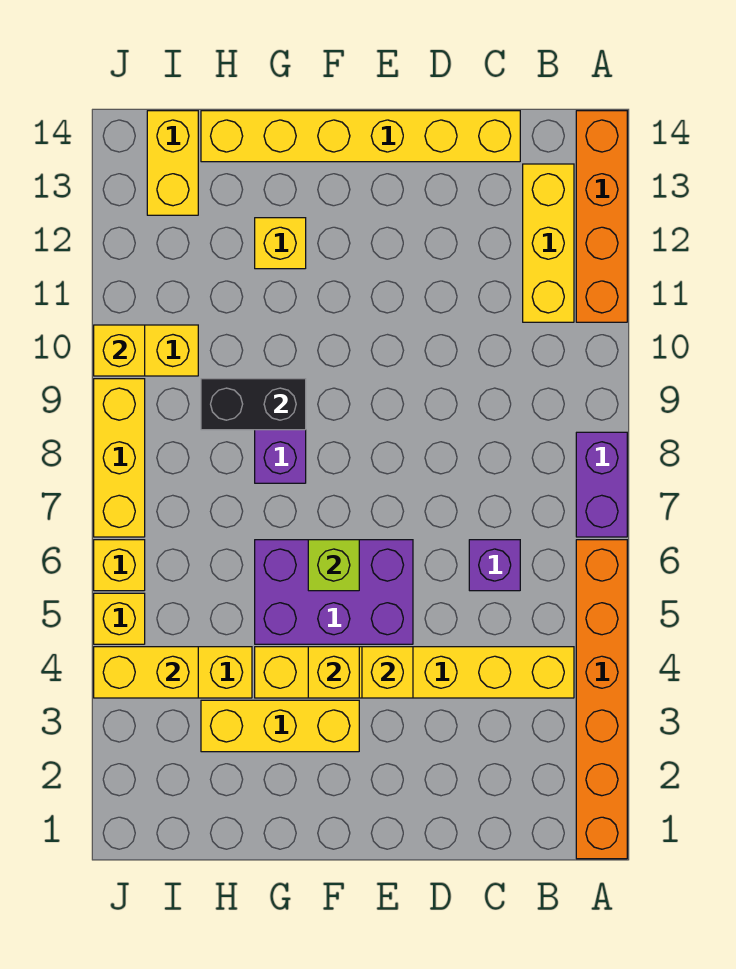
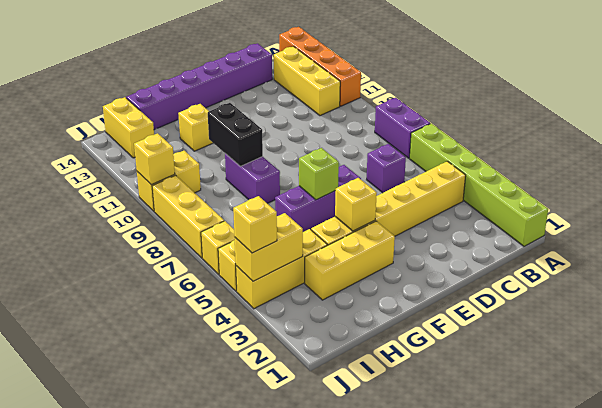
orange 1x6 brick [576,540,627,859] -> lime 1x6 brick [410,123,548,246]
yellow 1x6 brick [201,111,520,162] -> purple 1x6 brick [126,43,272,130]
yellow 1x1 brick [362,647,413,698] -> yellow 1x1 brick moved to [233,196,277,253]
purple 2x3 brick [255,540,413,644] -> purple 1x3 brick [275,165,361,232]
black 1x2 brick [201,379,306,430] -> black 1x2 brick turned to [208,103,263,166]

